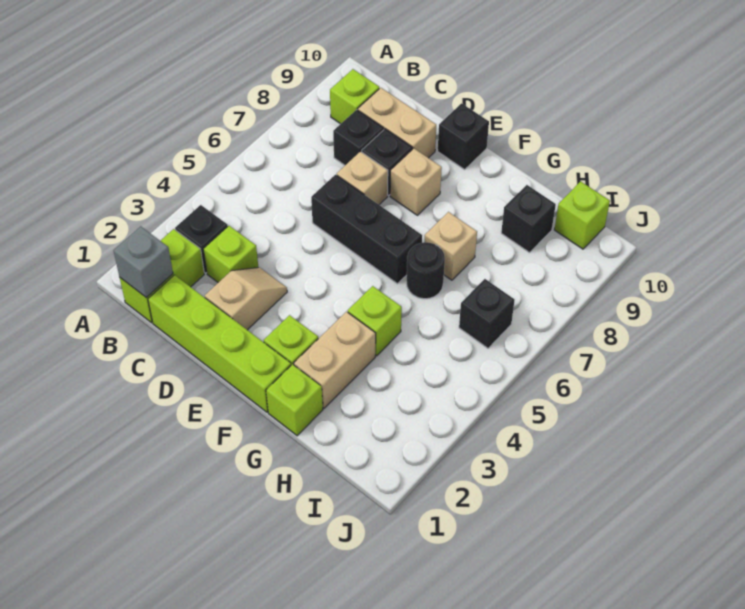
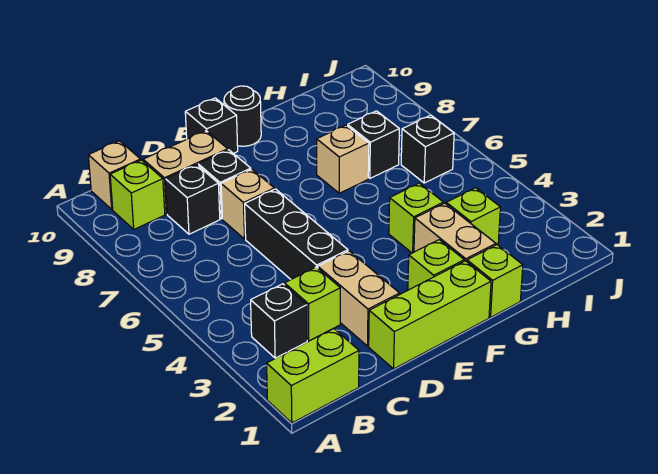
lime 1x2 brick [120,229,204,323] -> lime 1x2 brick turned to [267,328,359,423]
grey 1x1 brick [114,226,173,298] -> none
lime 1x4 brick [148,275,291,412] -> lime 1x3 brick [369,261,491,369]
tan 1x2 slope [205,267,287,330] -> tan 1x2 brick [318,251,400,346]
black 1x3 brick [311,175,422,284] -> black 1x3 brick turned to [245,189,348,279]
tan 1x1 brick [390,148,442,215] -> tan 1x1 brick moved to [88,141,141,209]
black 1x1 round brick [407,242,445,299] -> black 1x1 round brick moved to [224,86,261,146]
black 1x1 brick [501,185,556,253] -> black 1x1 brick moved to [348,111,399,178]
lime 1x1 brick [554,181,610,249] -> lime 1x1 brick moved to [446,188,500,245]

